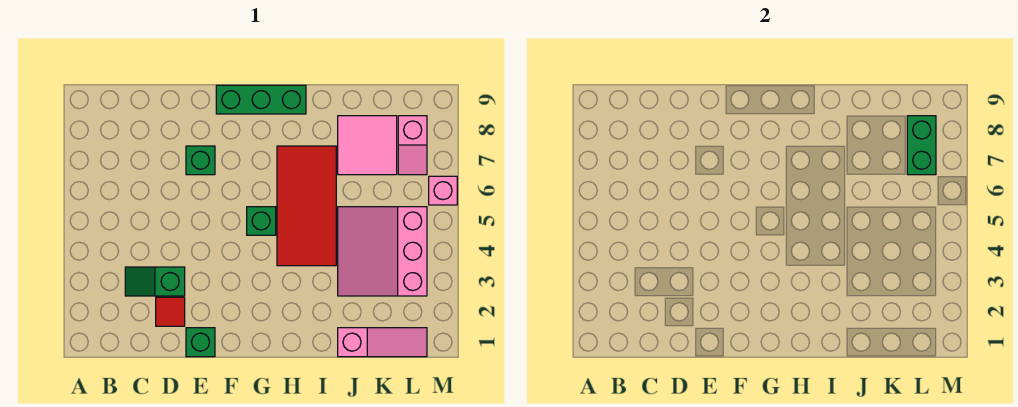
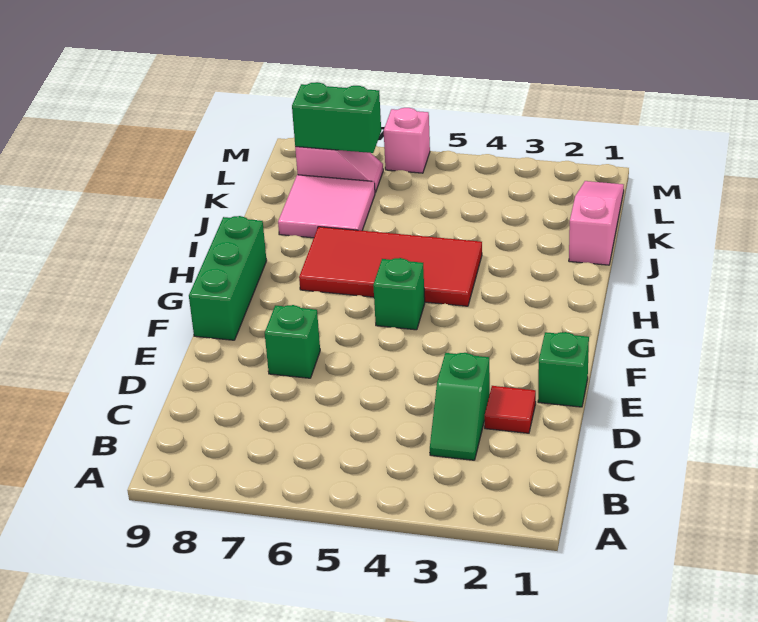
pink 3x3 slope [338,207,427,296] -> none

